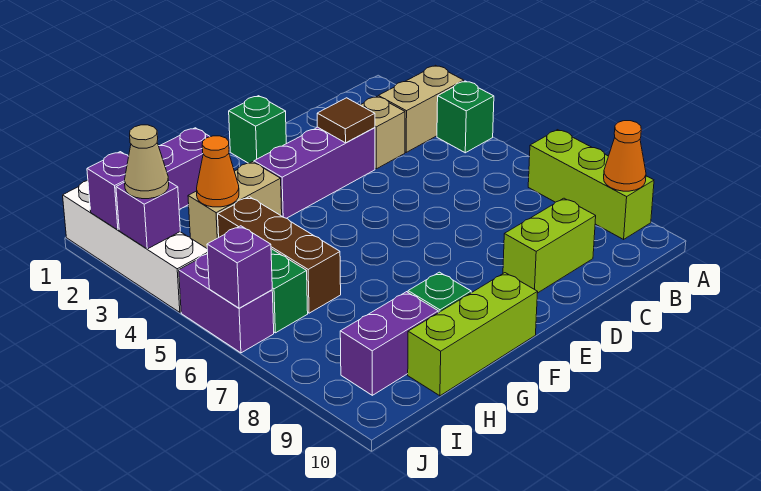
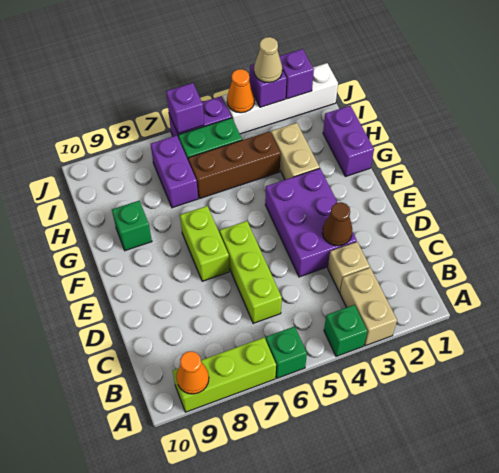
lime 1x2 brick [503,198,596,293] -> lime 1x2 brick moved to [180,206,229,281]
purple 1x3 brick [254,127,375,218] -> purple 2x3 brick [265,168,357,277]
brown 1x1 tile [317,98,375,143] -> brown 1x1 cone [322,202,352,246]
green 1x1 brick [229,96,287,163] -> green 1x1 brick moved to [266,326,307,378]
lime 1x3 brick [408,273,537,396] -> lime 1x3 brick moved to [220,221,282,323]
orange 1x1 cone [197,136,239,207] -> orange 1x1 cone moved to [227,69,255,113]
purple 1x2 brick [340,292,438,395] -> purple 1x2 brick moved to [151,135,198,208]

